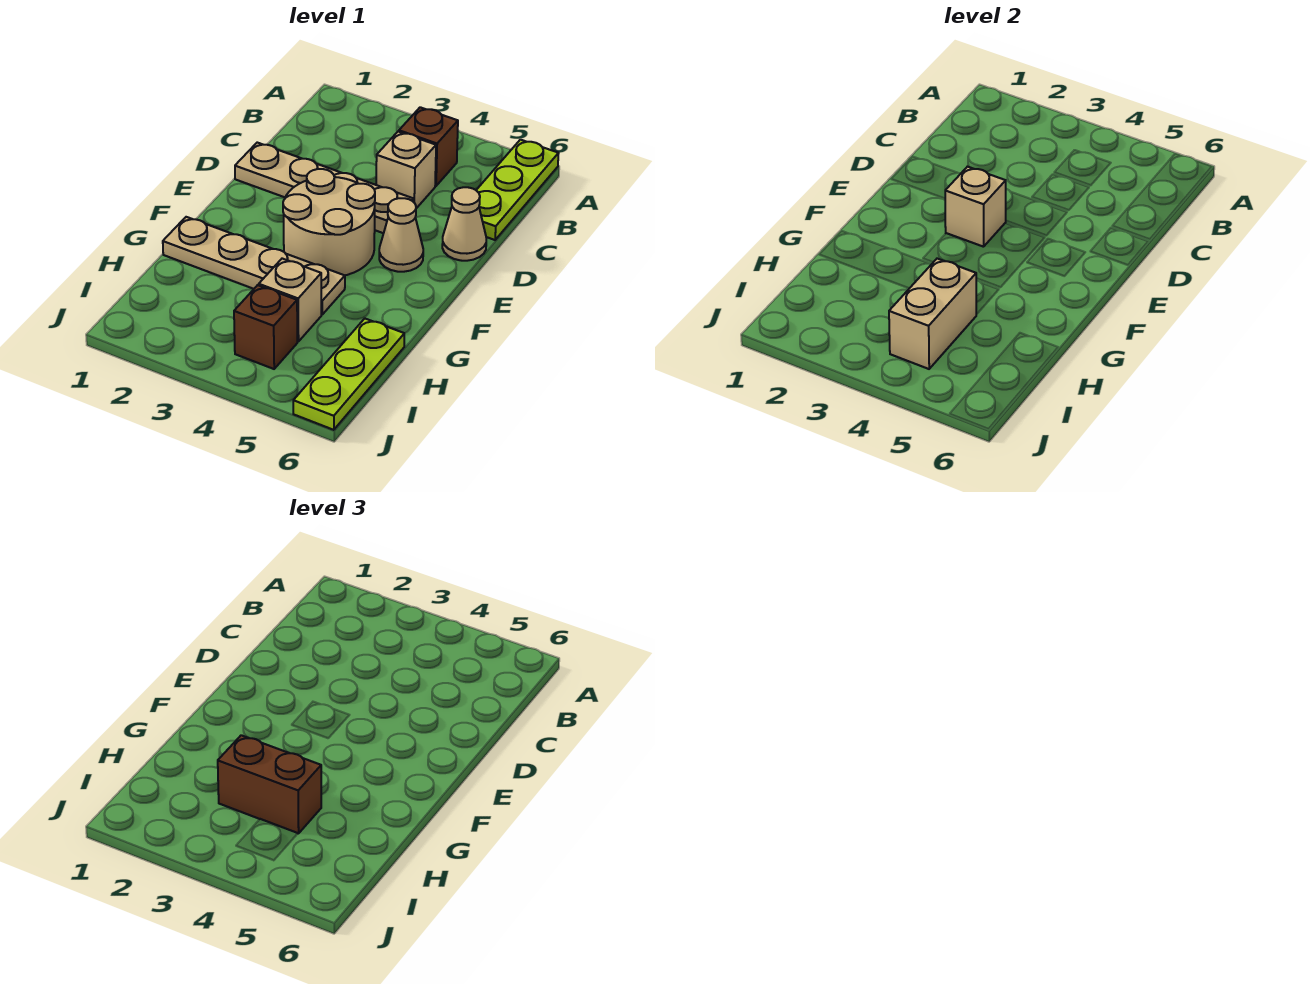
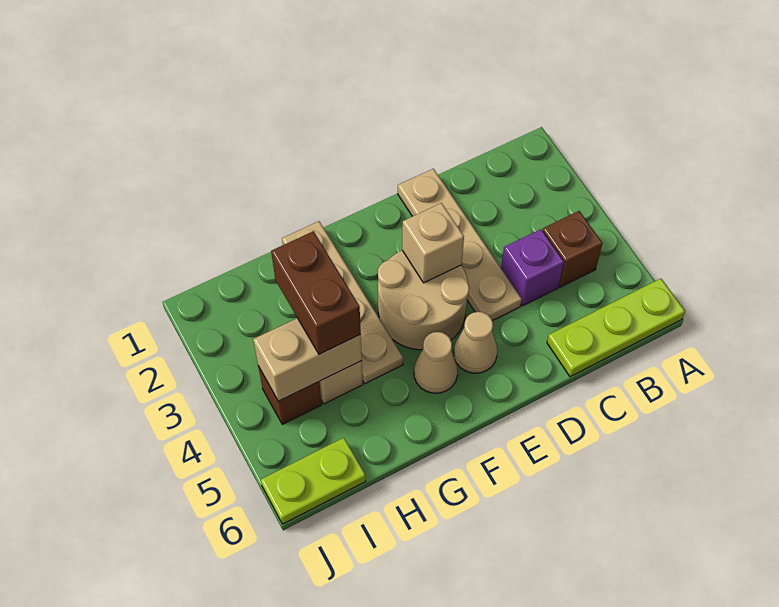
tan 1x1 brick [376,132,436,208] -> purple 1x1 brick [501,229,564,306]
tan 1x1 cone [442,187,486,261] -> tan 1x1 cone moved to [414,332,458,393]
lime 1x3 plate [293,319,404,430] -> lime 1x2 plate [261,438,366,524]

